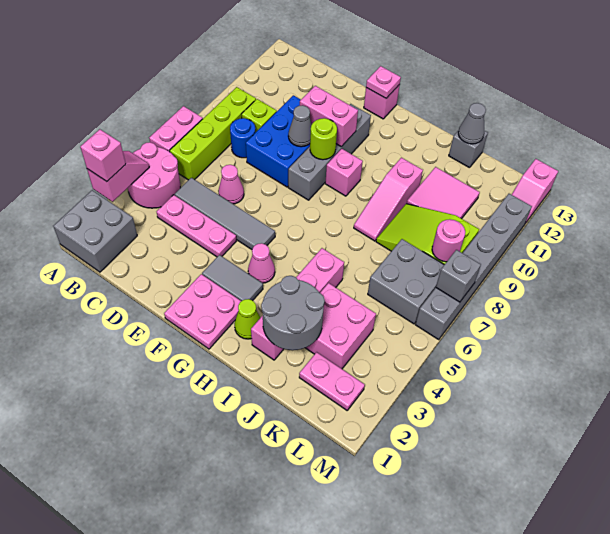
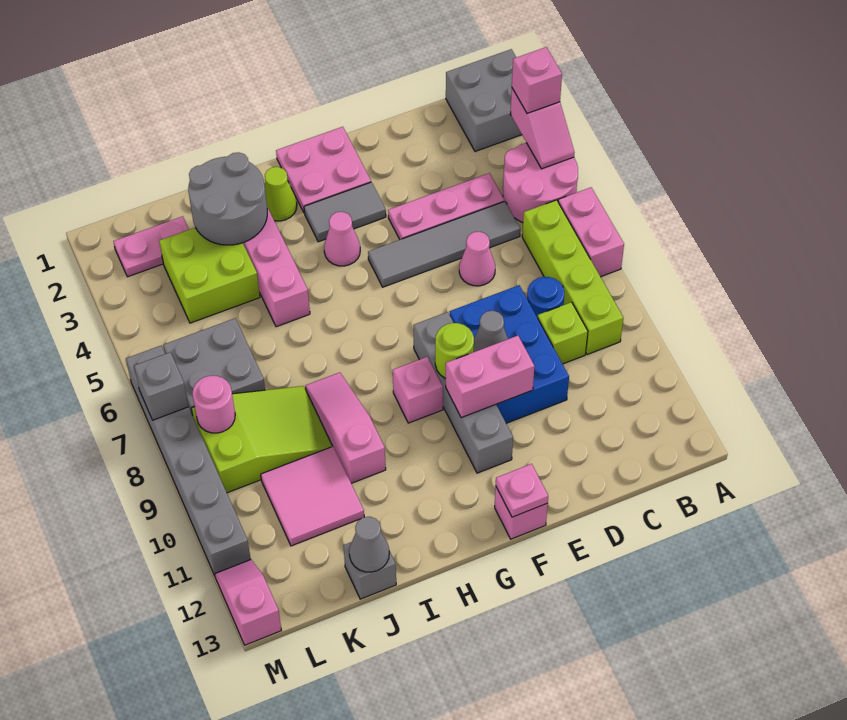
pink 2x2 brick [306,283,376,369] -> lime 2x2 brick [159,227,260,323]

